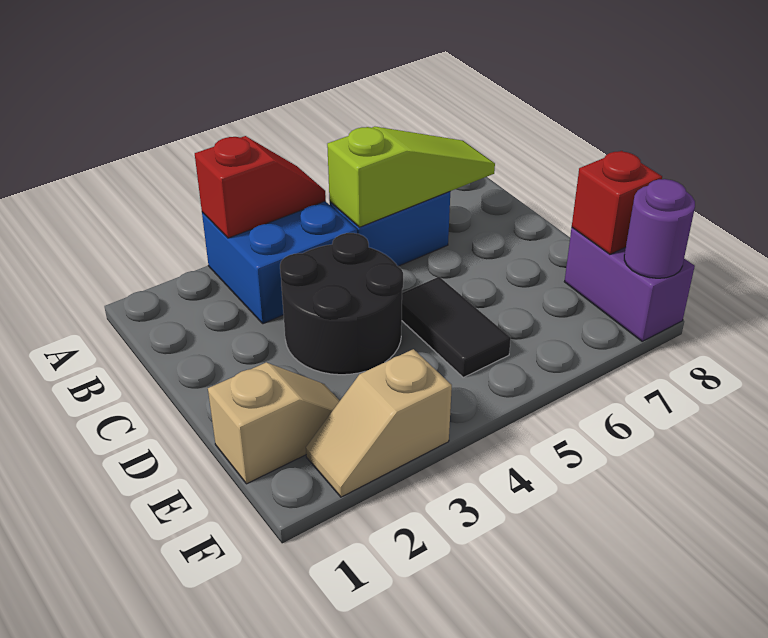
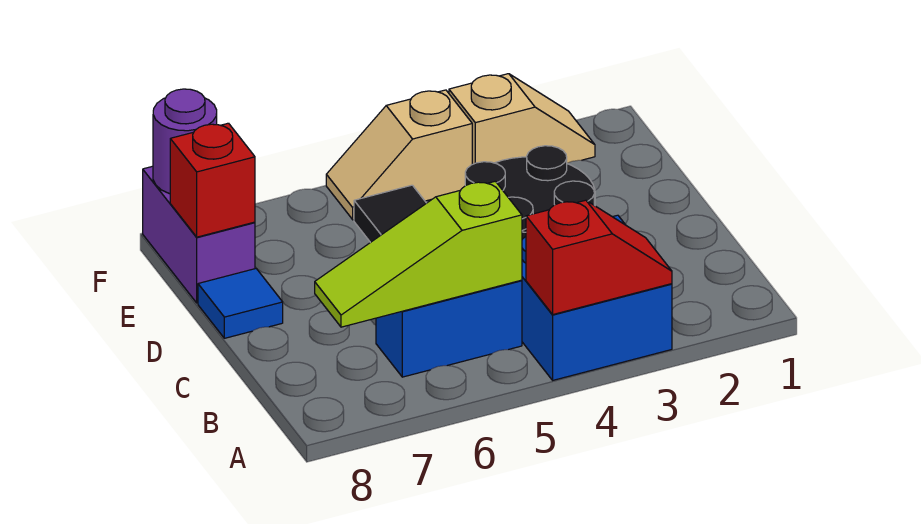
red 1x2 slope [195,136,326,238] -> red 1x2 slope turned to [526,200,672,314]
none -> blue 1x1 tile [198,269,283,338]
tan 1x2 slope [208,363,340,484] -> tan 1x2 slope moved to [326,90,472,220]

